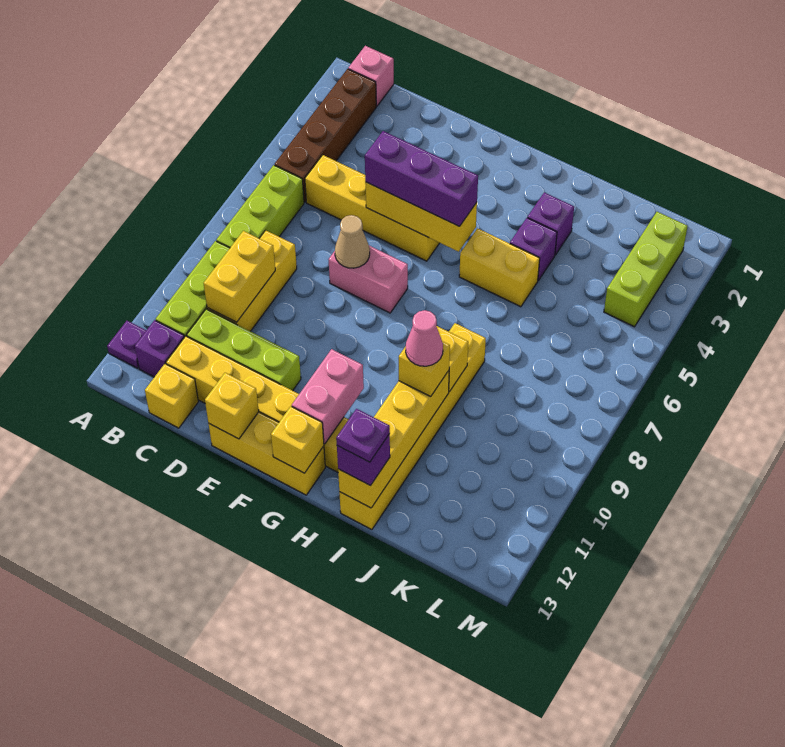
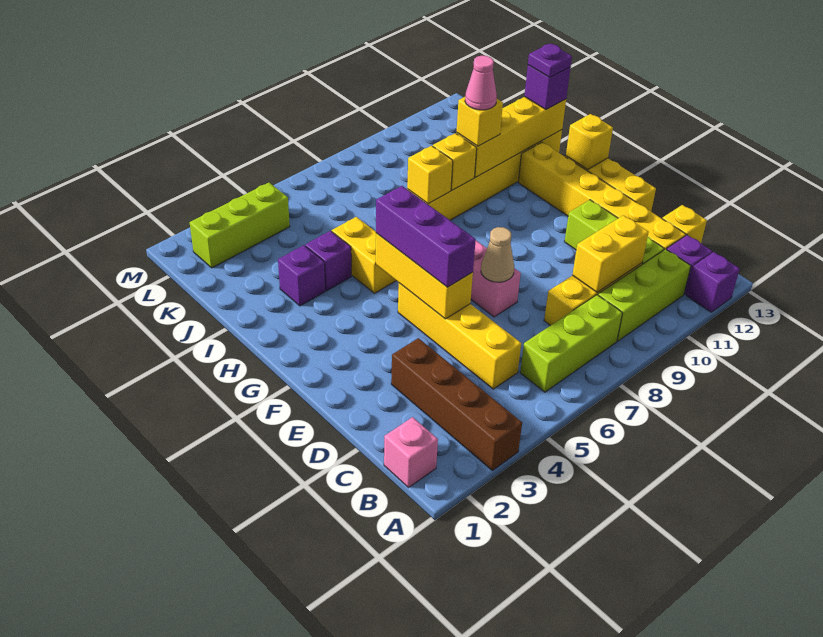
purple 1x1 plate [107,321,146,368] -> purple 1x1 brick [686,252,740,312]
brown 1x4 brick [275,69,376,202] -> brown 1x4 brick turned to [391,338,522,470]
yellow 1x1 brick [205,373,259,439] -> yellow 1x1 brick moved to [407,146,453,204]
pink 1x2 brick [292,349,364,444] -> none

